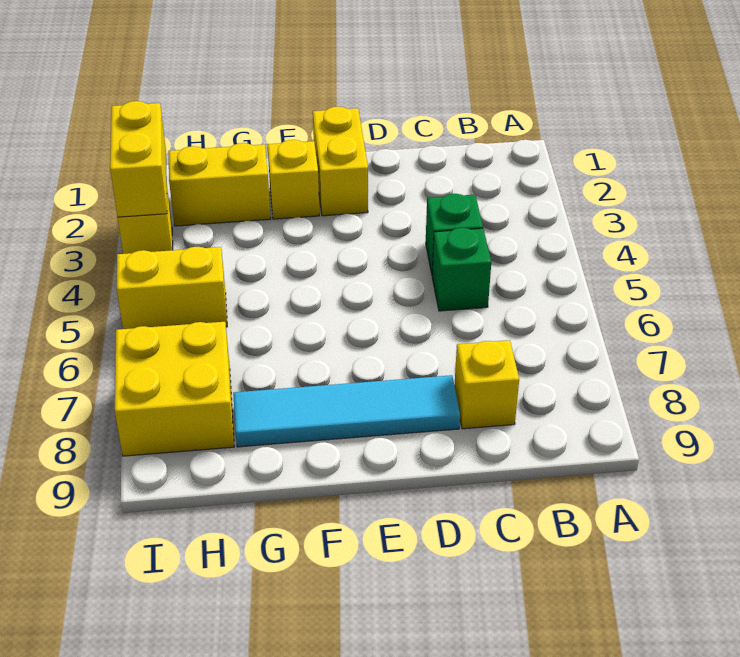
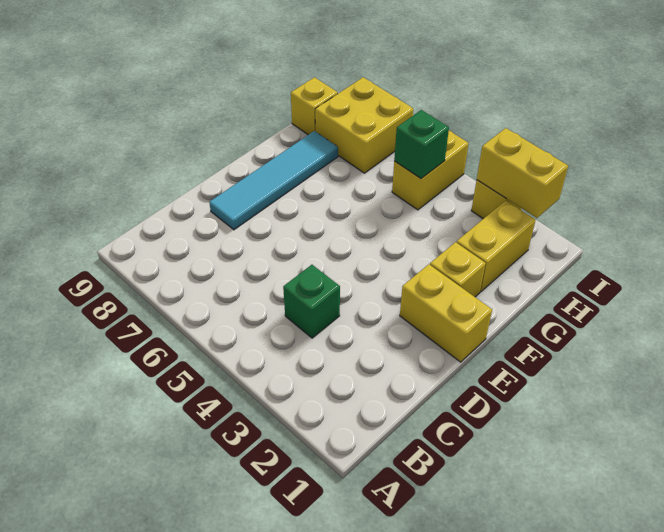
green 1x1 brick [432,228,491,311] -> green 1x1 brick moved to [394,110,449,178]
yellow 1x1 brick [454,340,519,429] -> yellow 1x1 brick moved to [291,77,338,135]

